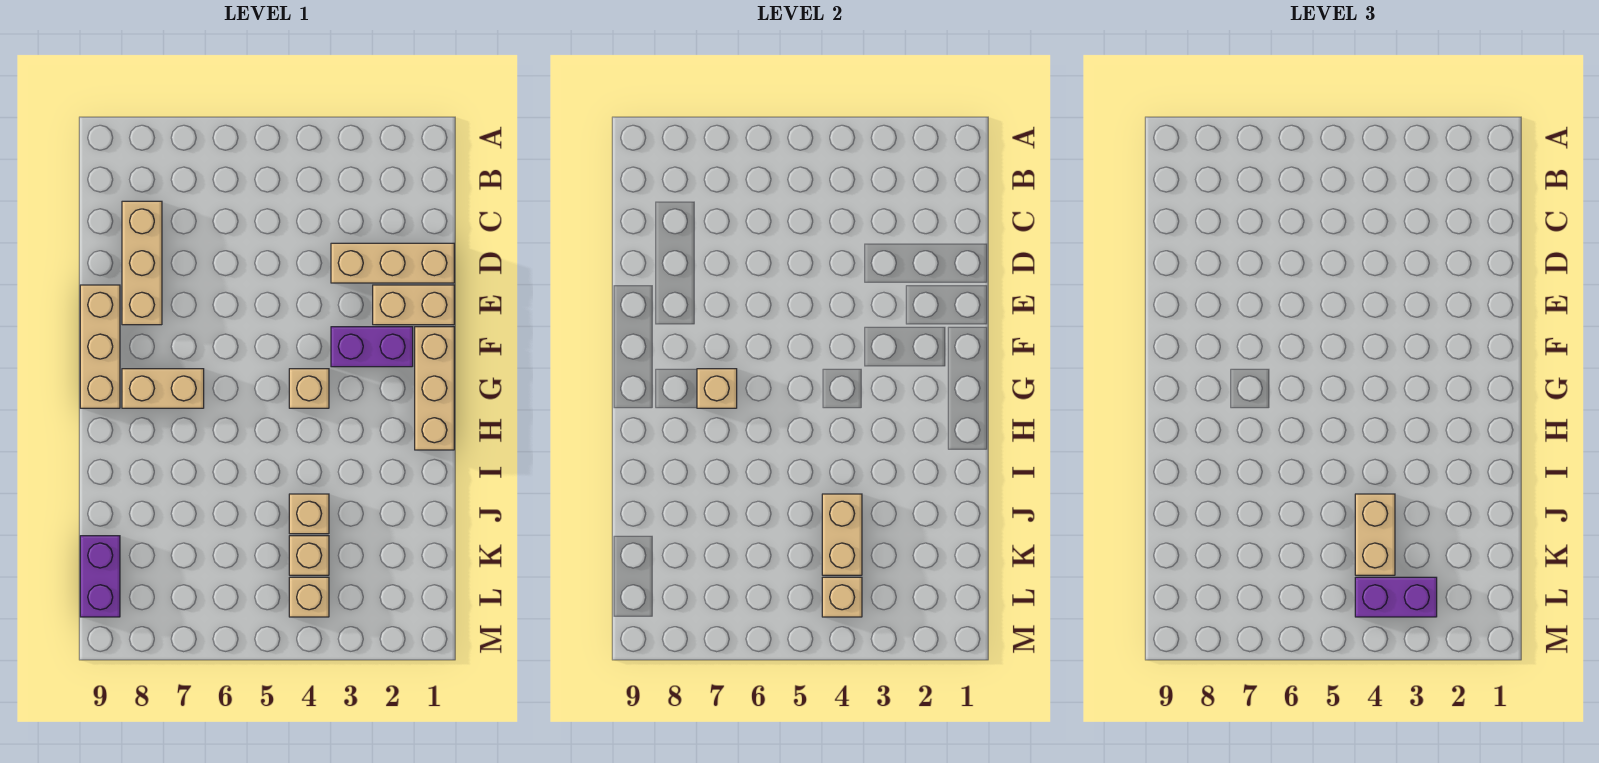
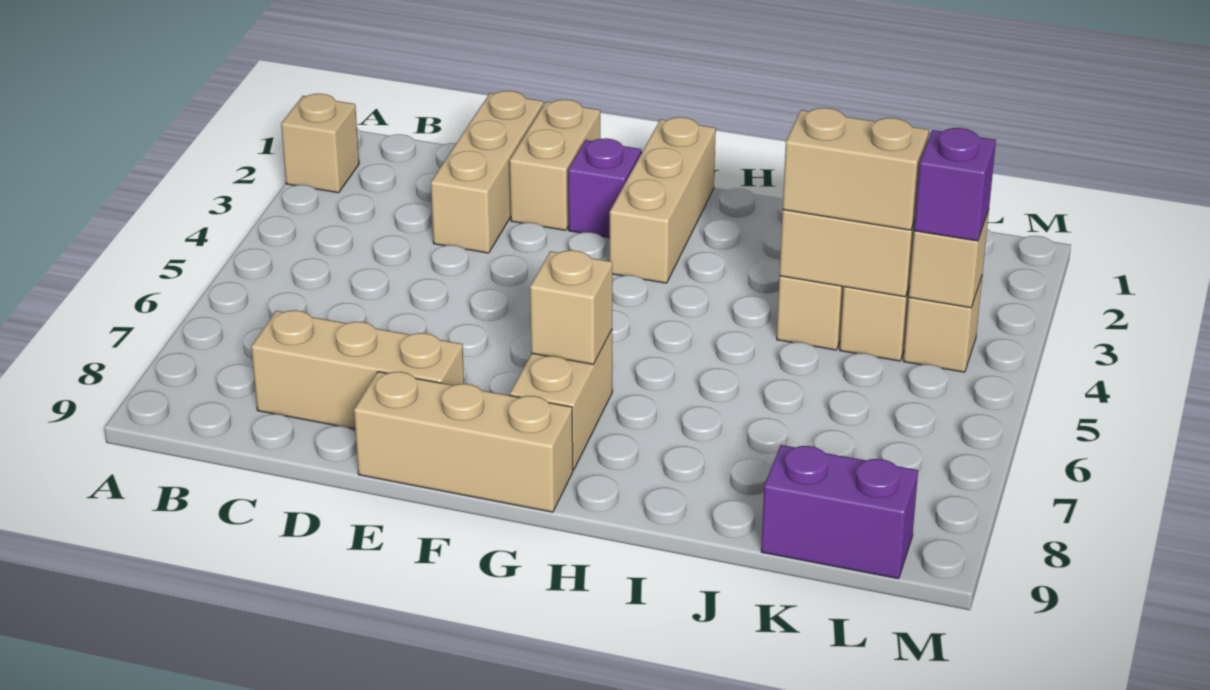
tan 1x3 brick [415,327,454,450] -> tan 1x3 brick turned to [610,117,716,283]
purple 1x2 brick [331,327,413,367] -> purple 1x1 brick [568,138,641,238]
tan 1x1 brick [289,369,329,408] -> tan 1x1 brick moved to [281,94,359,193]
purple 1x2 brick [1355,577,1437,617] -> purple 1x1 brick [914,128,996,241]

